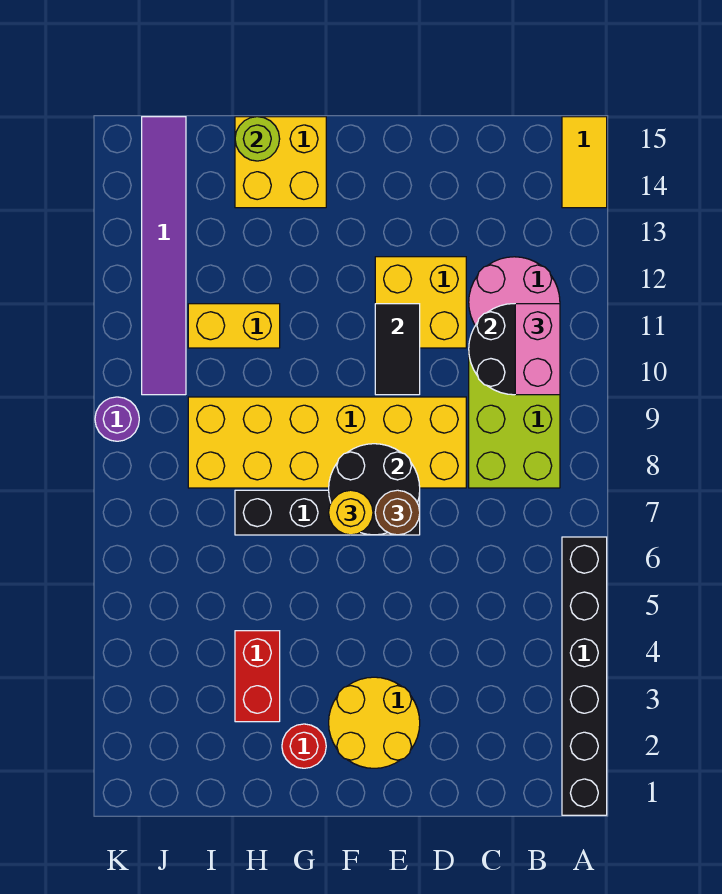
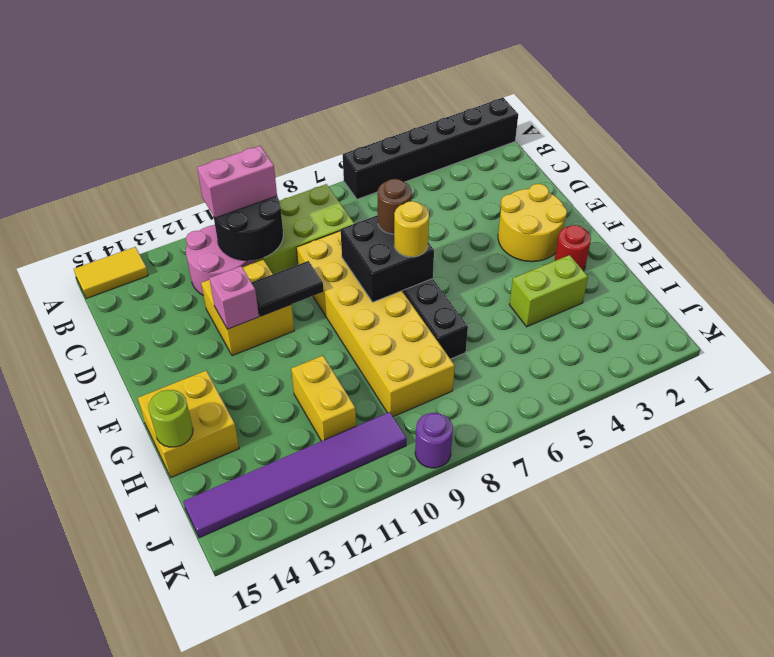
black 2x2 round brick [329,444,420,535] -> black 2x2 brick [341,215,434,302]
none -> pink 1x1 brick [209,266,259,329]
red 1x2 brick [235,631,280,722] -> lime 1x2 brick [509,255,588,327]

